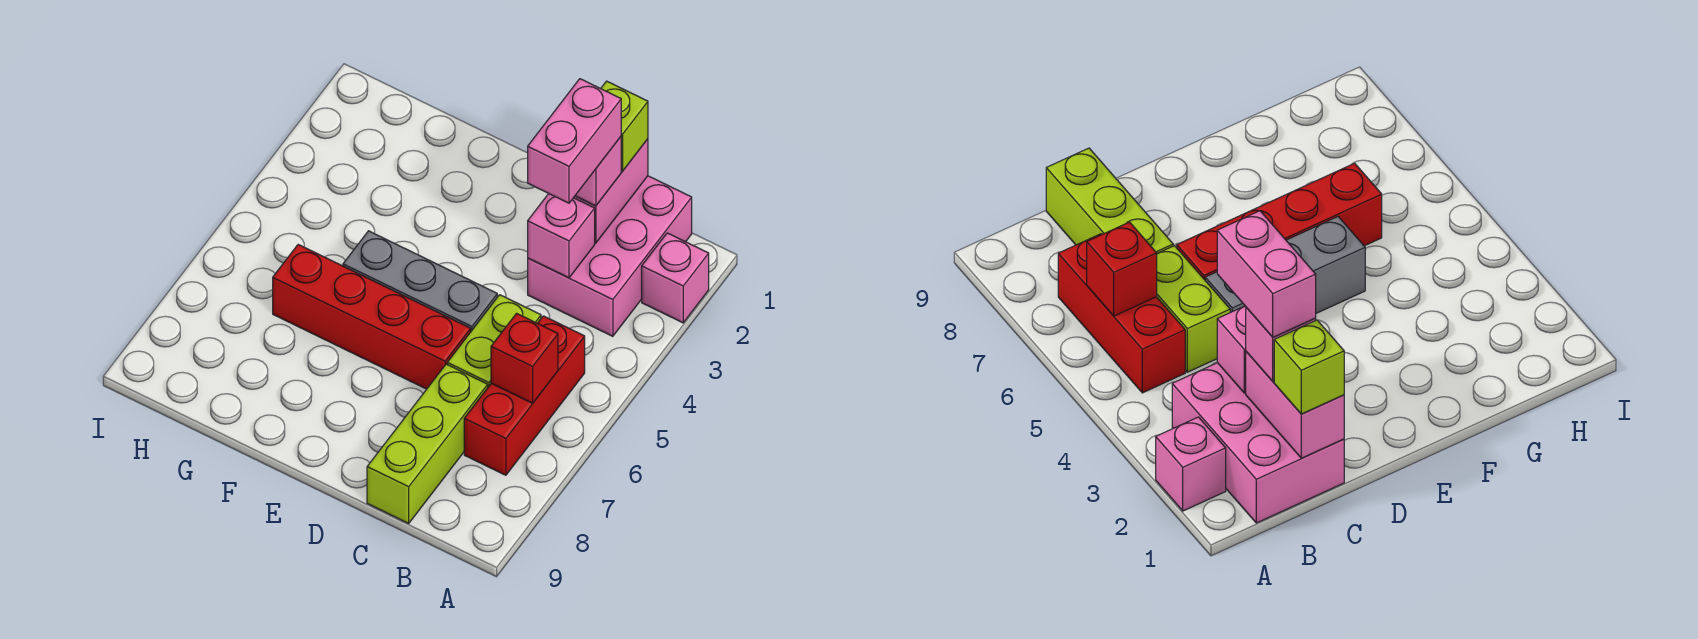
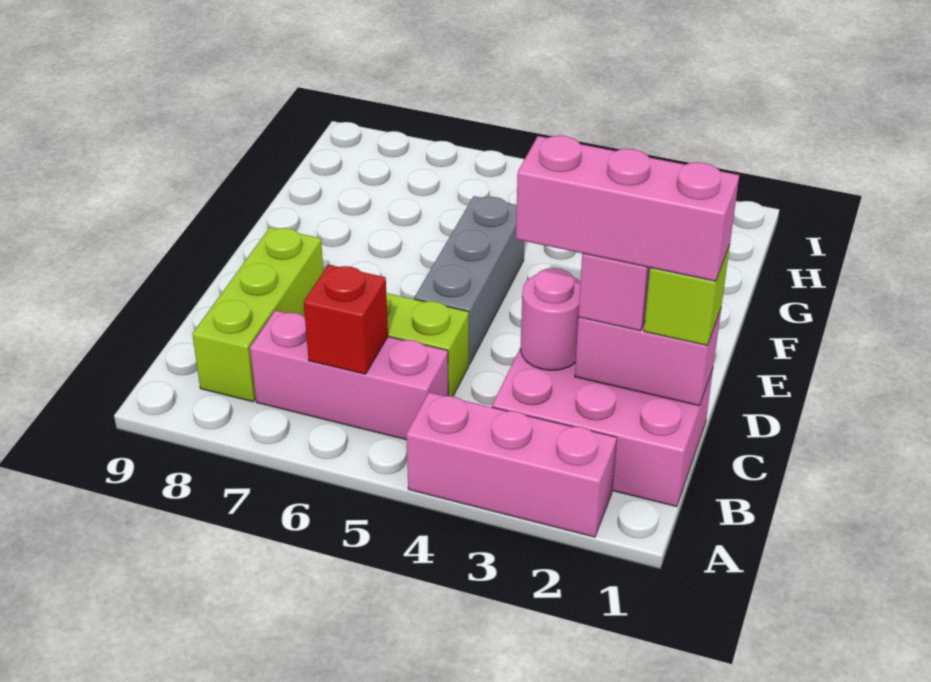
pink 1x1 brick [642,233,709,323] -> pink 1x3 brick [406,392,617,537]
red 1x3 brick [464,316,585,475] -> pink 1x3 brick [250,311,448,440]
pink 1x2 brick [528,79,621,203] -> pink 1x3 brick [516,136,739,281]
pink 1x1 brick [528,194,595,278] -> pink 1x1 round brick [521,268,580,371]
lime 1x3 brick [367,364,488,523] -> lime 1x3 brick turned to [192,227,324,402]
red 1x4 brick [273,245,471,389] -> none

